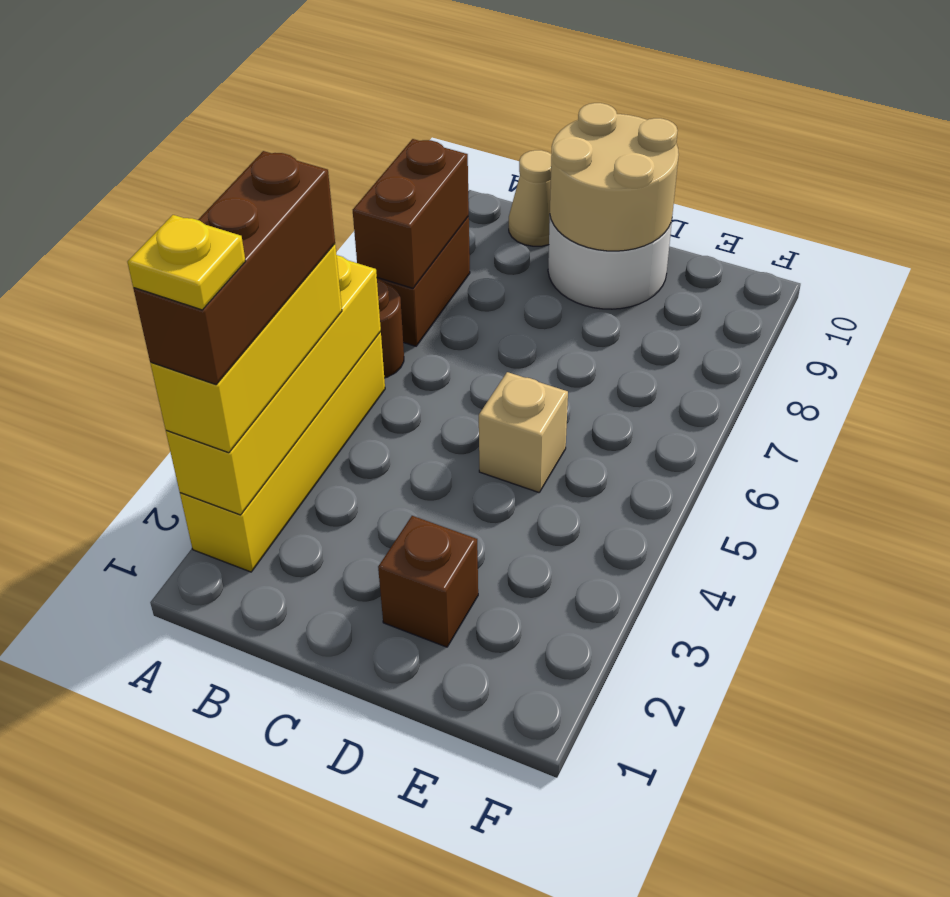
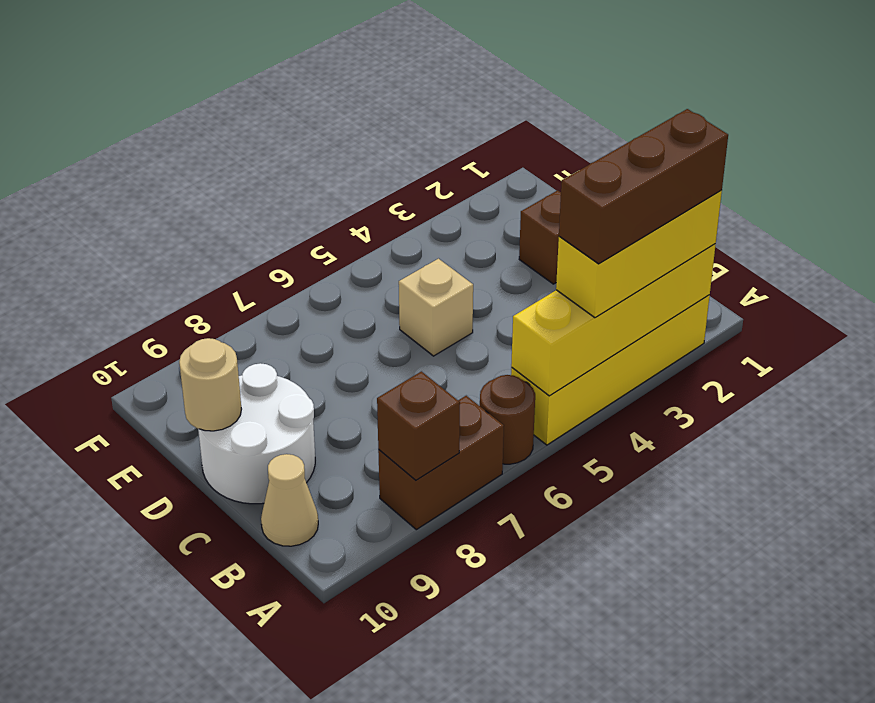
yellow 1x1 plate [127,215,246,310] -> none
brown 1x2 brick [353,139,469,288] -> brown 1x1 brick [377,371,460,480]
tan 2x2 round brick [550,103,679,251] -> tan 1x1 round brick [179,338,241,431]

